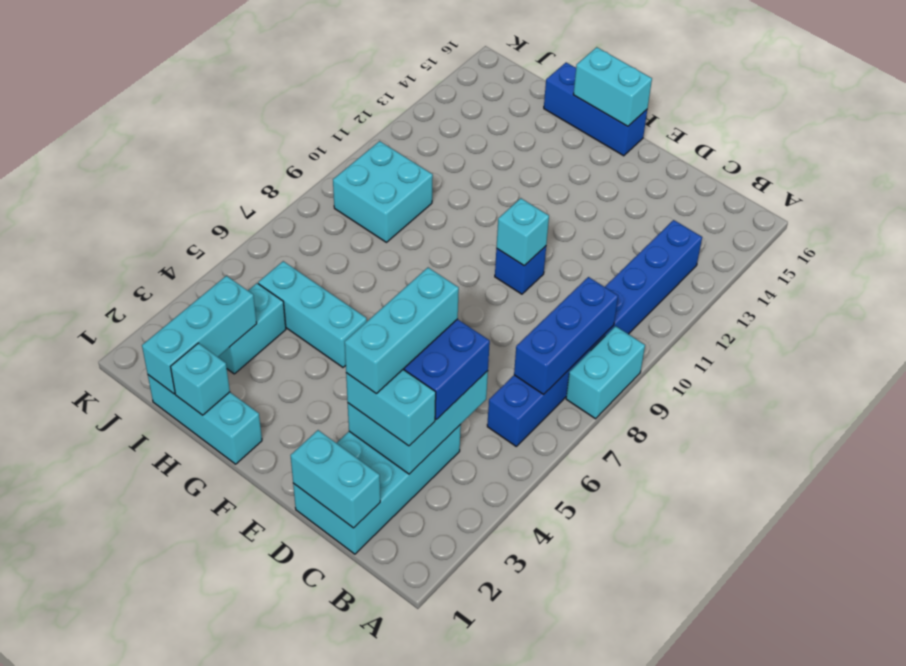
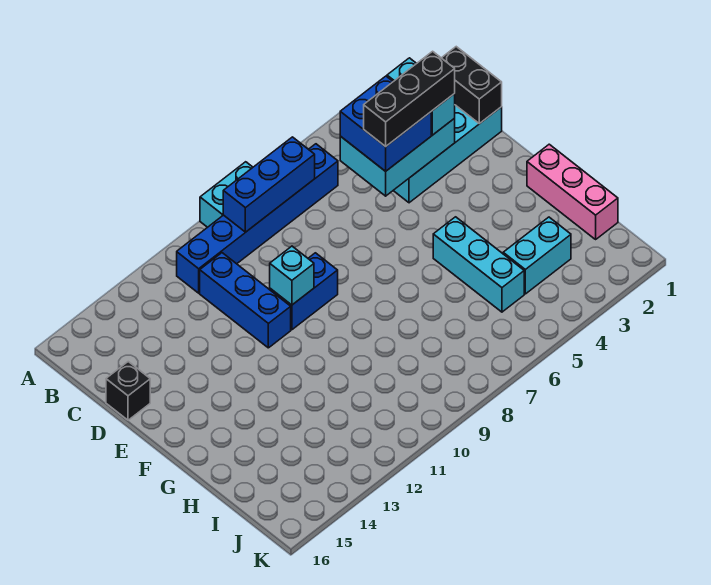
blue 1x8 brick [487,220,702,446] -> blue 1x6 brick [177,144,338,293]
cyan 1x2 brick [290,430,380,528] -> black 1x2 brick [442,47,502,124]
cyan 1x3 brick [345,268,459,394] -> black 1x3 brick [364,51,455,147]
none -> black 1x1 brick [106,362,150,420]
blue 1x1 brick [495,246,546,294] -> blue 1x2 brick [270,253,338,330]
blue 1x3 brick [544,63,647,156] -> blue 1x3 brick moved to [200,253,291,348]
cyan 1x2 brick [573,47,652,126] -> none
cyan 1x3 brick [148,375,262,464] -> pink 1x3 brick [527,144,618,239]
cyan 1x1 brick [171,343,230,415] -> none
cyan 1x3 brick [142,276,257,394] -> none
cyan 2x2 brick [333,141,433,242] -> none

